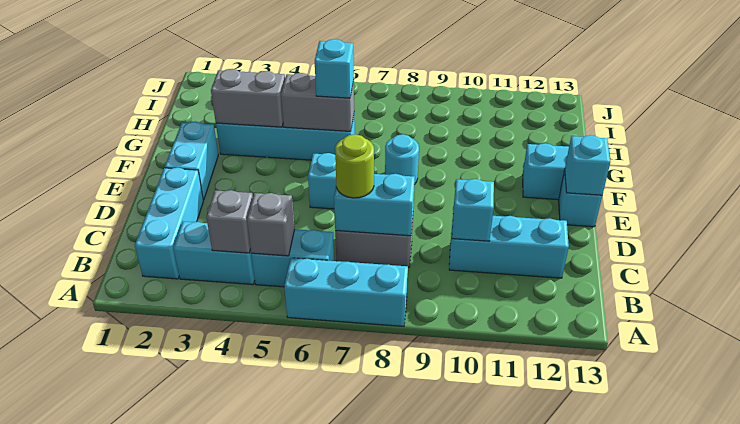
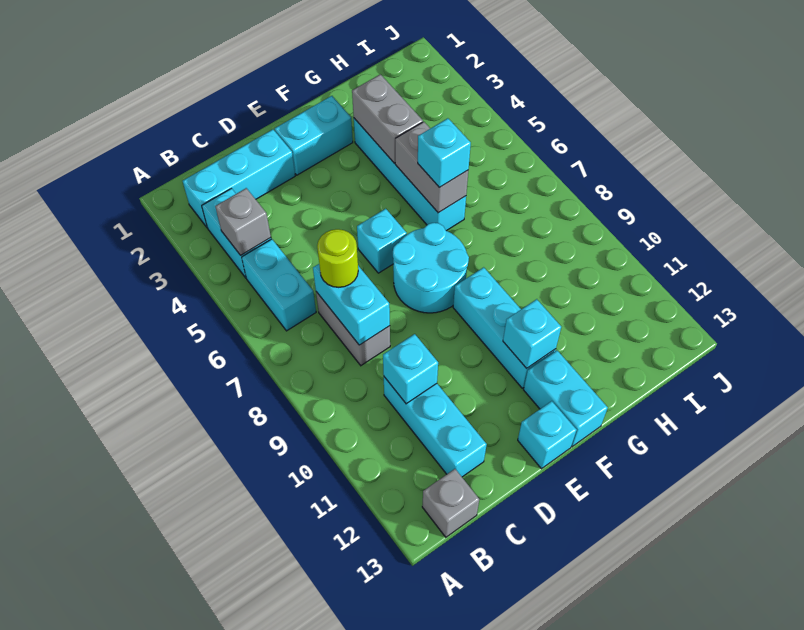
cyan 1x3 brick [284,258,408,326] -> cyan 1x3 brick moved to [453,267,556,388]
grey 1x1 brick [247,193,295,256] -> grey 1x1 brick moved to [422,469,479,537]
cyan 1x1 brick [565,135,610,195] -> cyan 1x1 brick moved to [503,299,561,368]
cyan 1x1 round brick [385,134,419,183] -> cyan 2x2 round brick [393,223,469,313]

